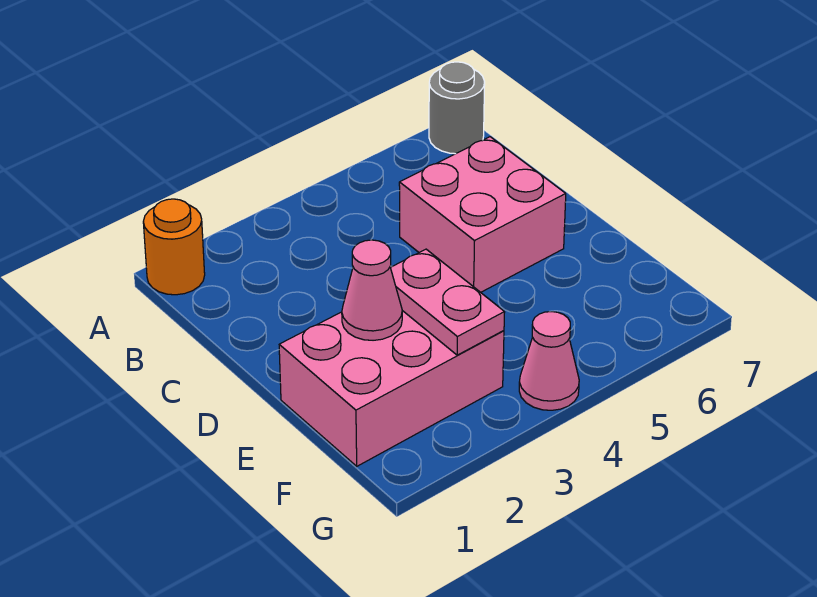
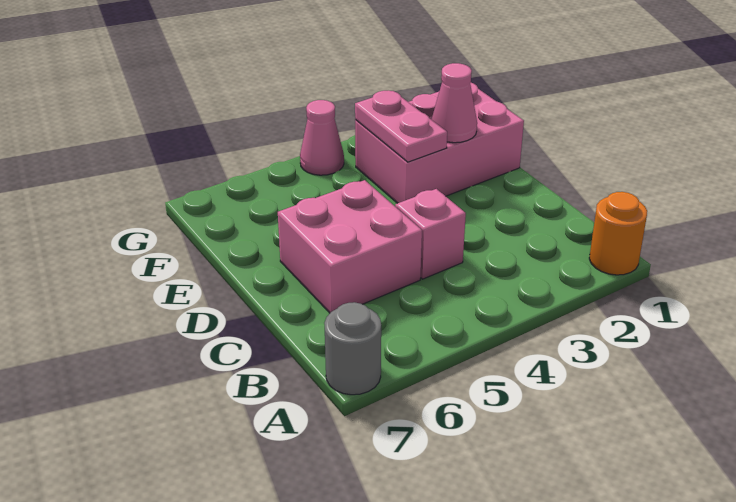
none -> pink 1x1 brick [395,189,466,279]

